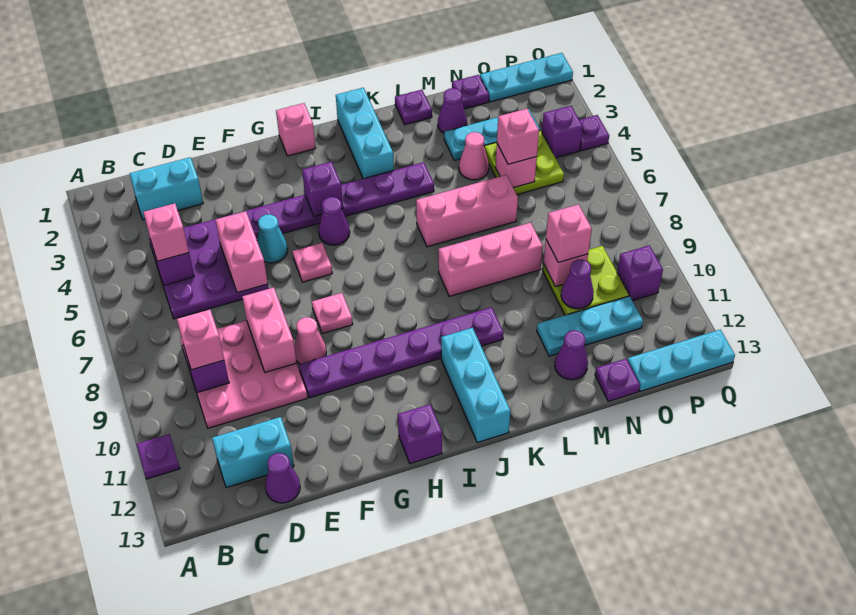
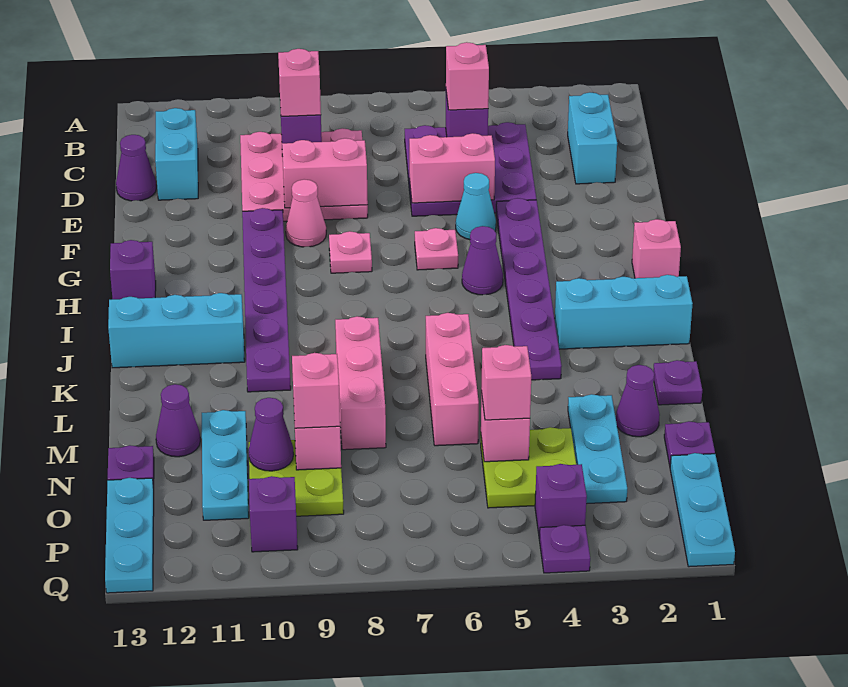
purple 1x1 plate [136,434,180,479] -> none
purple 1x1 brick [302,162,343,217] -> none
pink 1x1 cone [459,132,489,180] -> none

